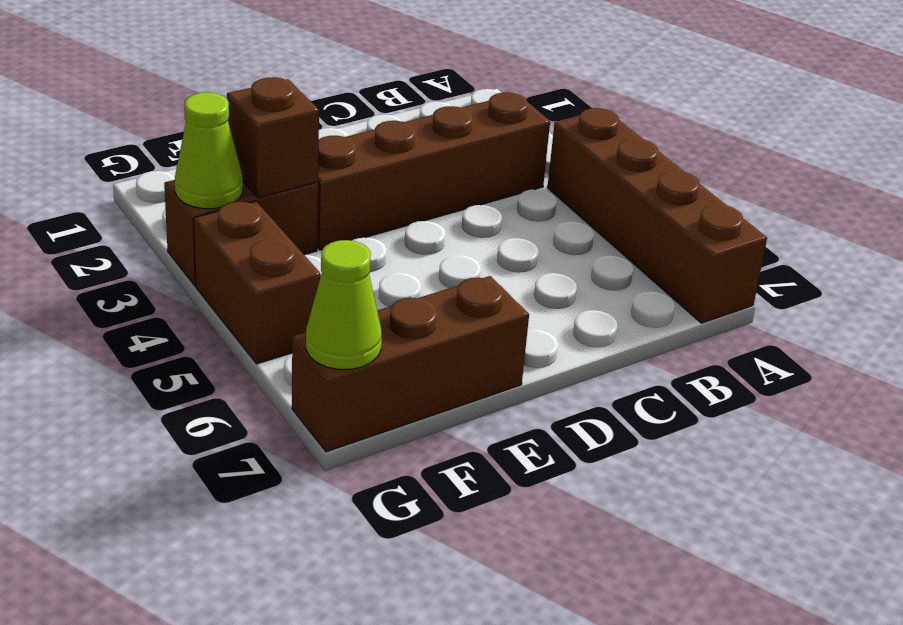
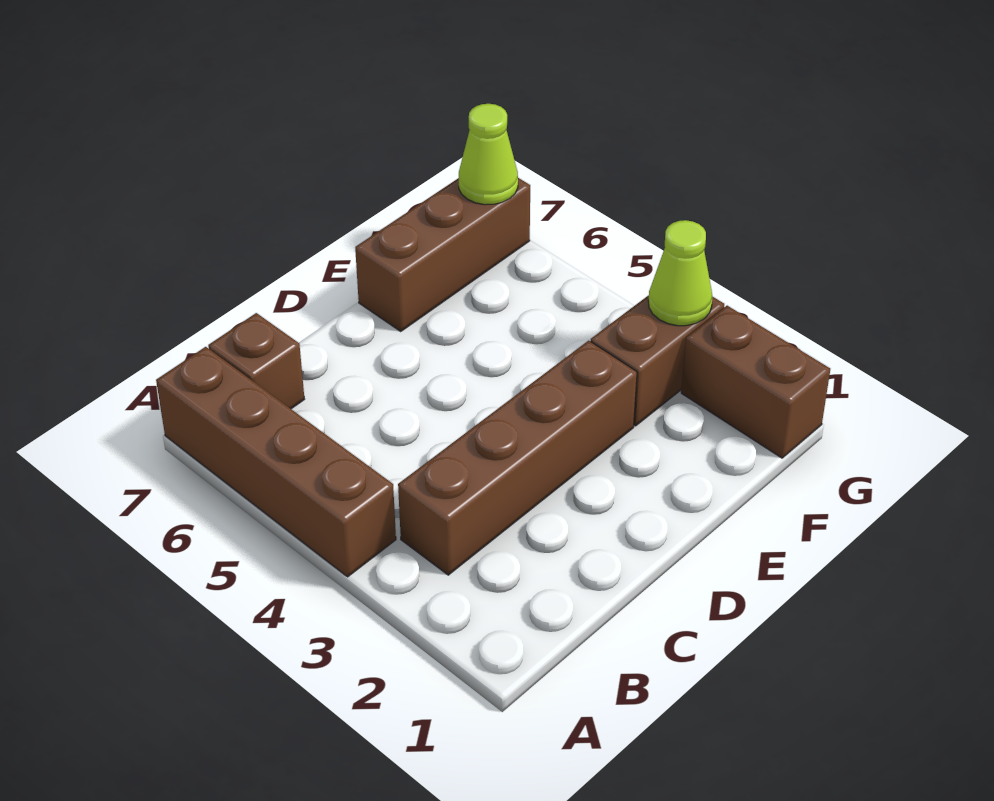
brown 1x1 brick [227,77,319,198] -> brown 1x1 brick moved to [208,313,304,409]
brown 1x2 brick [194,201,321,364] -> brown 1x2 brick moved to [681,306,830,458]

